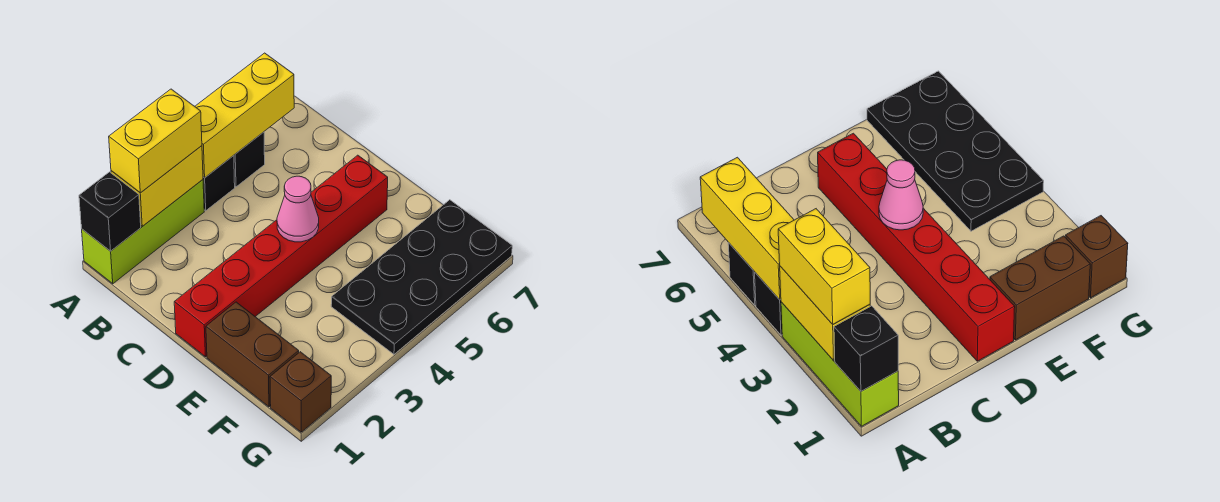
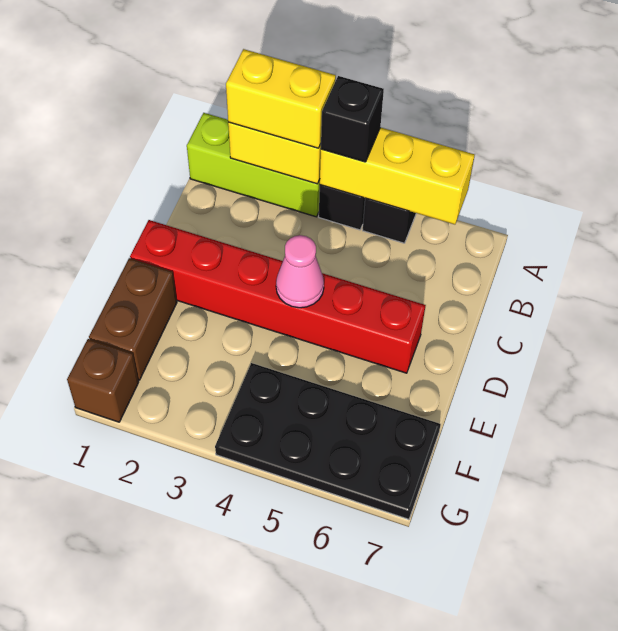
black 1x1 brick [79,172,141,251] -> black 1x1 brick moved to [321,76,384,162]

